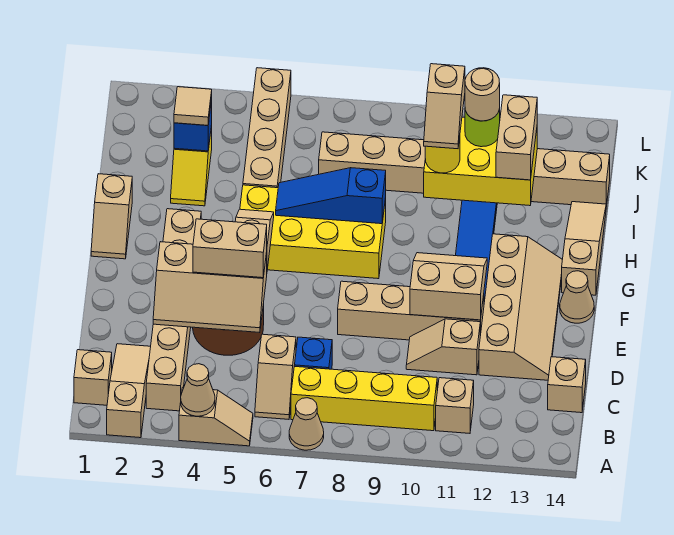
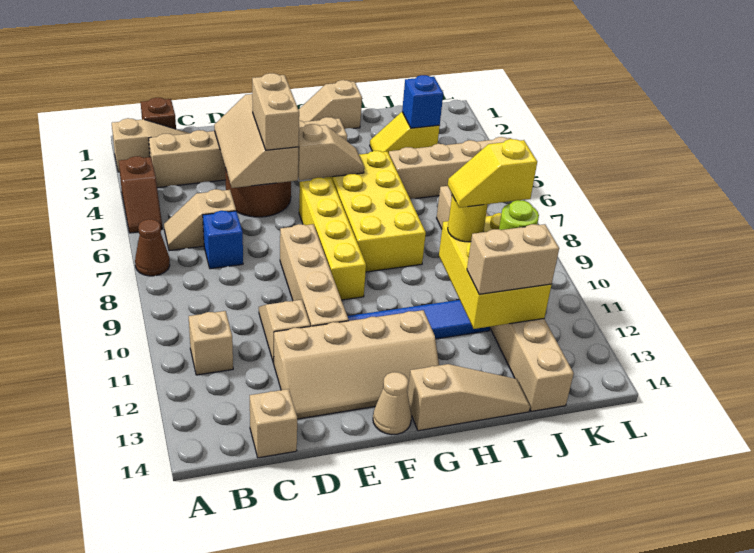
tan 1x2 slope [179,387,253,446] -> brown 1x2 slope [119,156,162,233]
tan 1x1 cone [181,364,215,416] -> none
tan 1x1 cone [289,398,324,450] -> brown 1x1 cone [135,219,170,276]
tan 1x1 brick [74,350,112,405] -> brown 1x1 brick [141,98,176,129]
yellow 1x4 brick [291,366,437,431] -> yellow 1x4 brick moved to [299,178,366,300]
tan 2x2 slope [410,253,487,320] -> none
blue 1x3 slope [276,168,386,224] -> none
tan 1x2 slope [424,64,465,149] -> yellow 1x2 slope [448,139,537,208]
tan 1x1 tile [174,87,212,125] -> none
tan 1x1 round brick [465,68,500,121] -> none

